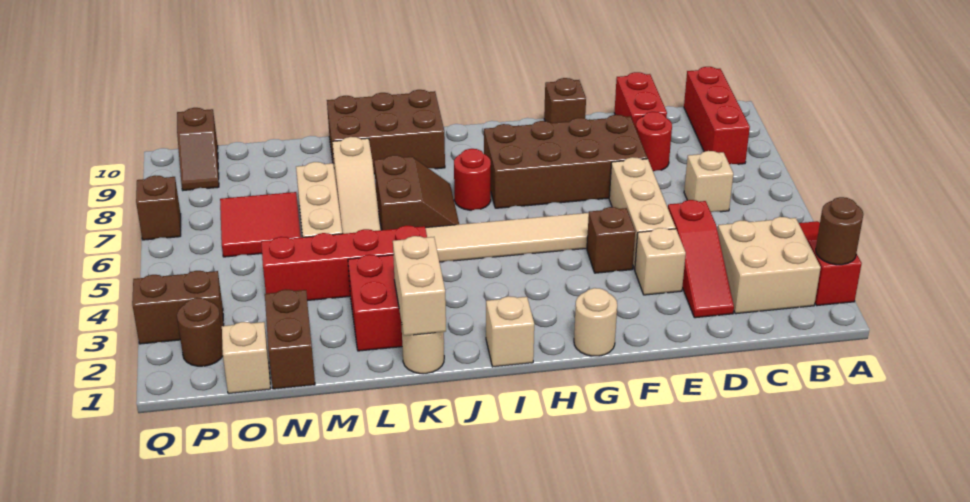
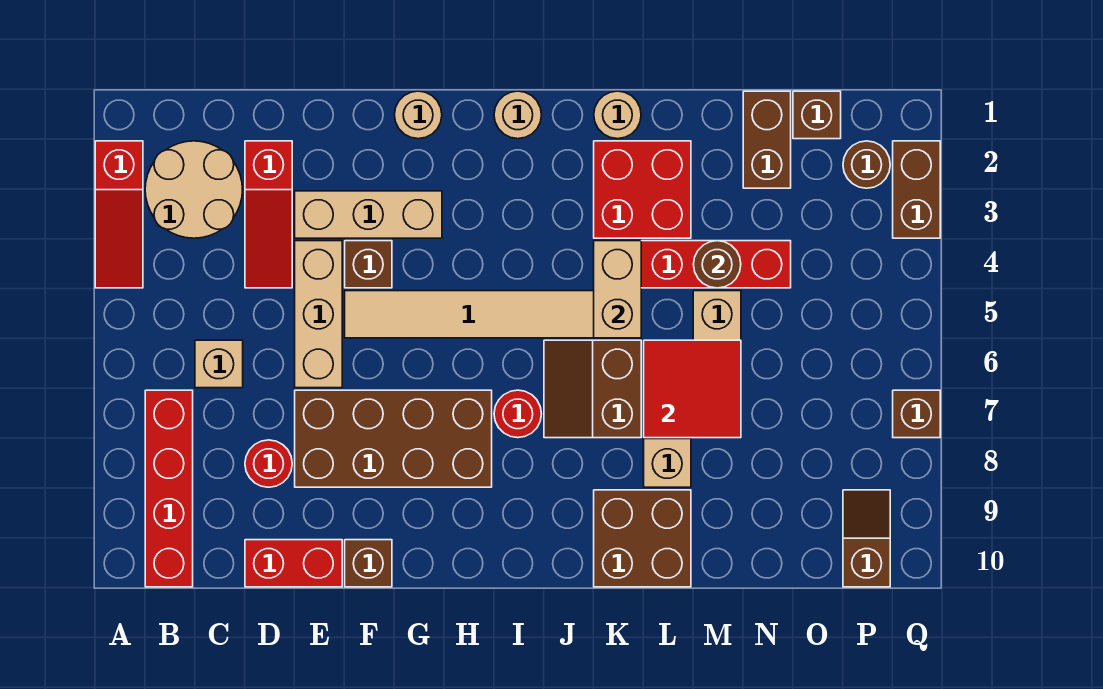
brown 1x1 round brick [816,197,863,265] -> brown 1x1 round brick moved to [693,241,741,288]
tan 2x2 brick [718,217,821,314] -> tan 2x2 round brick [145,141,243,238]
red 1x3 brick [684,67,750,164] -> red 1x4 brick [145,390,193,587]
red 1x3 slope [668,200,734,318] -> red 1x3 slope turned to [245,141,292,288]
red 1x2 brick [614,72,667,128] -> red 1x2 brick turned to [245,540,342,587]
tan 1x1 brick [635,228,686,295] -> tan 1x3 brick [295,191,442,238]
tan 1x1 brick [486,296,534,367] -> tan 1x1 round brick [494,91,541,139]
brown 2x3 brick [327,90,445,174] -> brown 2x2 brick [594,490,691,587]
tan 1x2 brick [393,236,446,336] -> tan 1x2 brick moved to [594,241,641,338]
red 2x2 tile [220,192,301,257] -> red 2x2 tile moved to [644,340,741,438]
tan 1x1 brick [222,322,271,394] -> brown 1x1 brick [793,91,841,139]
brown 1x2 brick [132,271,224,344] -> brown 1x2 brick turned to [893,141,940,238]

